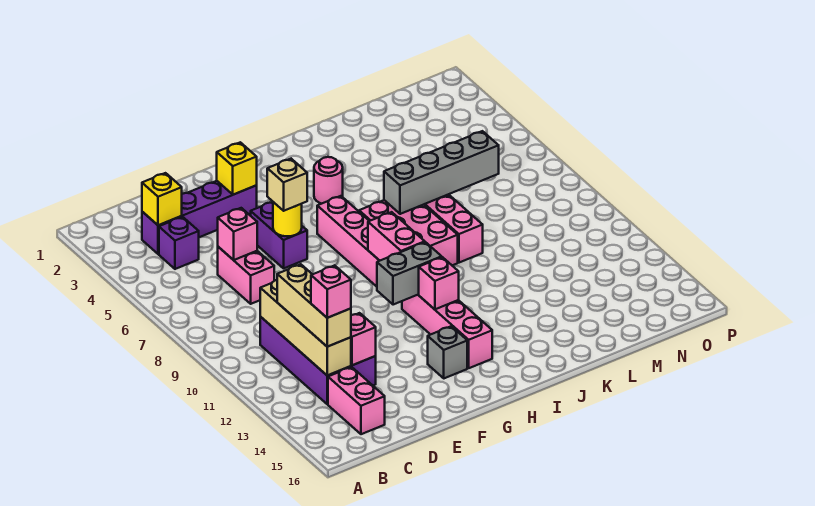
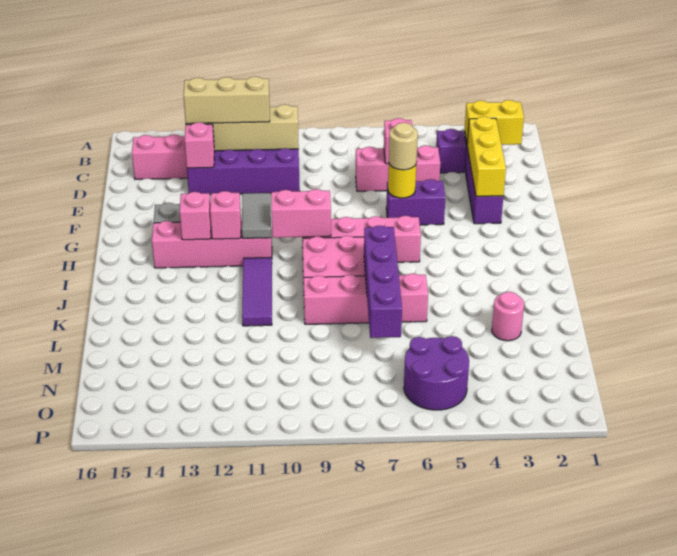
yellow 1x1 brick [142,173,182,225] -> yellow 1x2 brick [465,100,524,145]
pink 1x1 brick [311,265,351,318] -> pink 1x1 brick moved to [180,192,211,240]
pink 1x2 brick [218,247,274,304] -> pink 1x3 brick [356,146,440,191]
yellow 1x1 brick [217,142,257,195] -> yellow 1x3 brick [467,117,506,196]
tan 1x1 brick [267,159,307,211] -> tan 1x1 round brick [389,123,418,170]
grey 1x2 brick [377,242,441,305] -> grey 1x2 tile [242,193,271,238]
pink 1x1 round brick [314,157,343,204] -> pink 1x1 round brick moved to [492,292,524,341]
none -> purple 1x3 tile [242,257,272,326]
grey 1x4 brick [384,131,499,214] -> purple 1x4 brick [364,226,402,338]
none -> purple 2x2 round brick [404,336,469,410]

